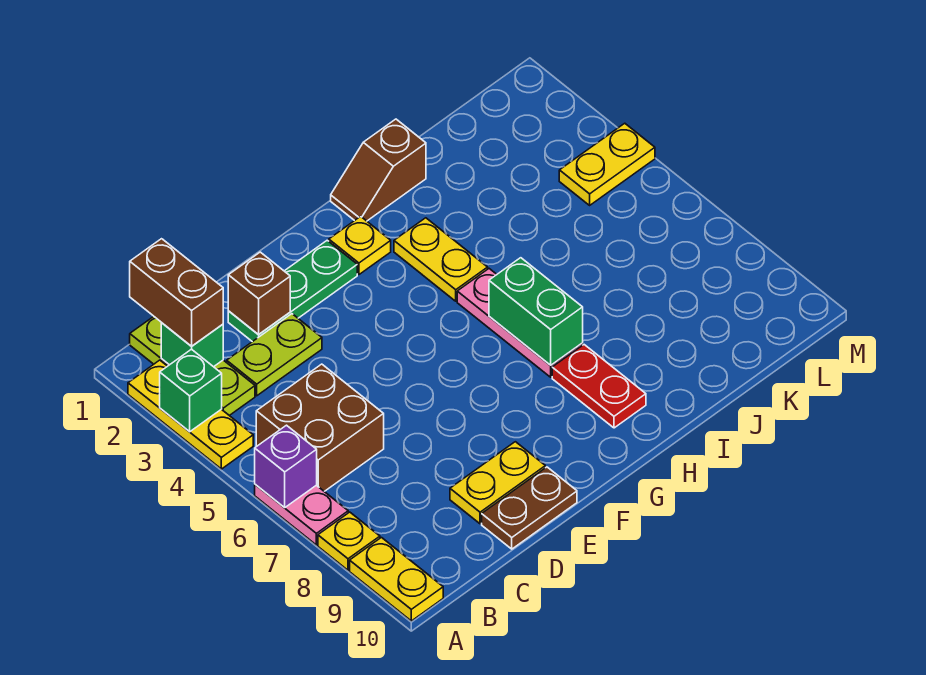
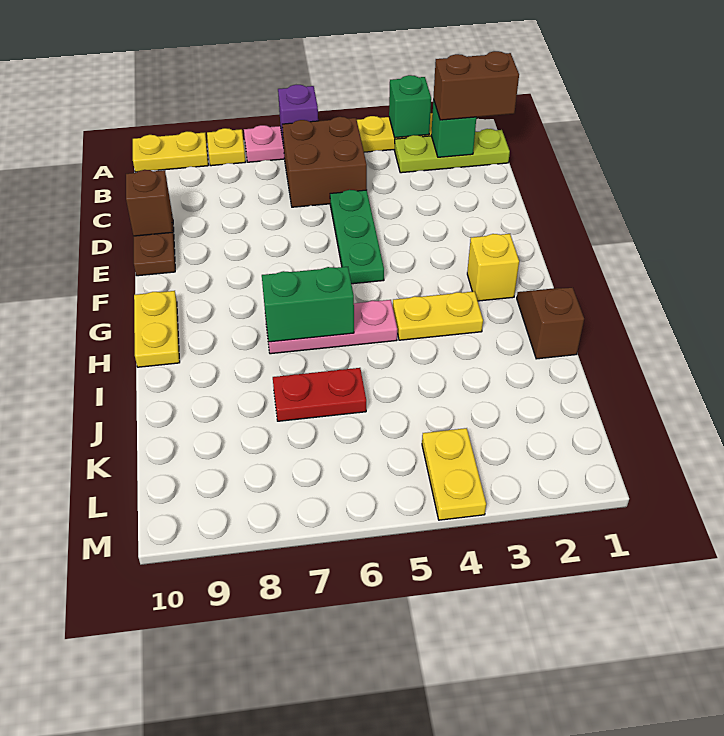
lime 1x2 plate [227,314,322,396] -> none
green 1x3 plate [228,240,357,342] -> green 1x3 plate moved to [330,190,384,284]
brown 1x1 brick [228,252,290,334] -> brown 1x1 brick moved to [126,170,172,236]
yellow 1x2 plate [450,442,545,524] -> yellow 1x2 plate moved to [134,291,180,367]
yellow 1x1 plate [329,216,391,274] -> yellow 1x1 brick [467,234,519,301]
red 1x2 plate [552,345,646,428] -> red 1x2 plate moved to [273,368,366,421]

